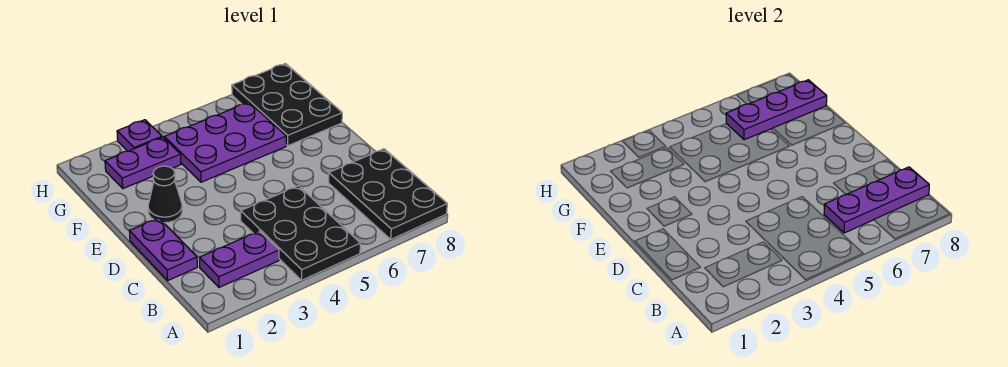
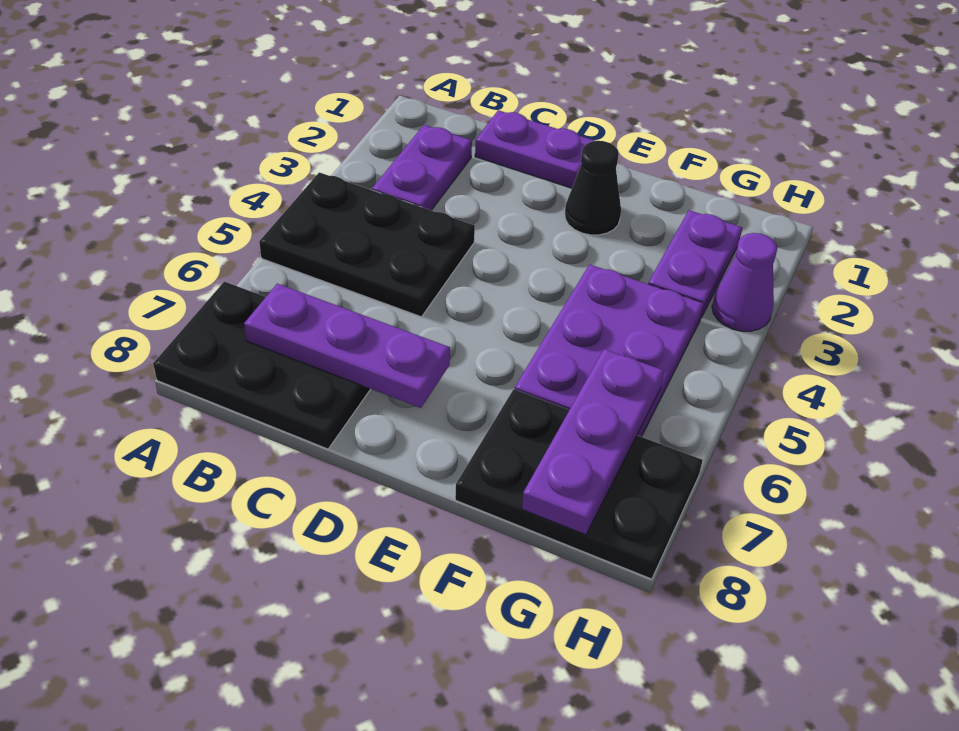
purple 1x3 plate [824,167,929,233] -> purple 1x3 plate turned to [244,284,450,408]
purple 1x1 plate [117,120,162,151] -> purple 1x1 cone [712,233,777,331]

